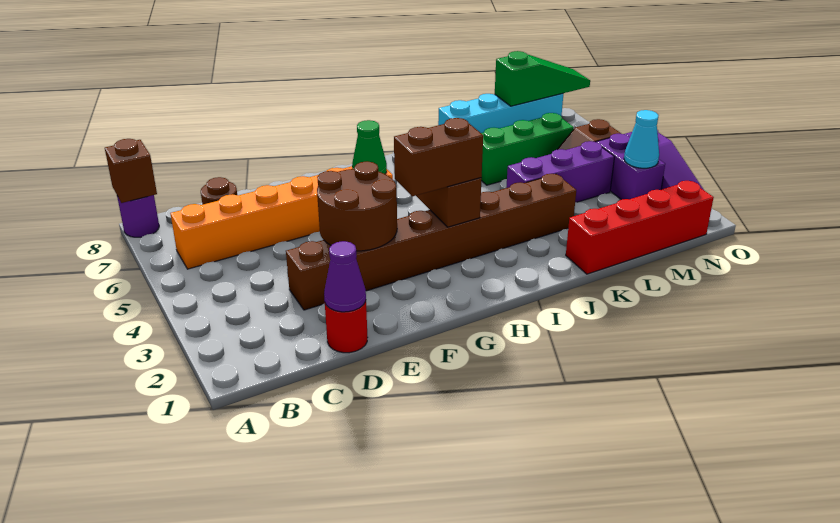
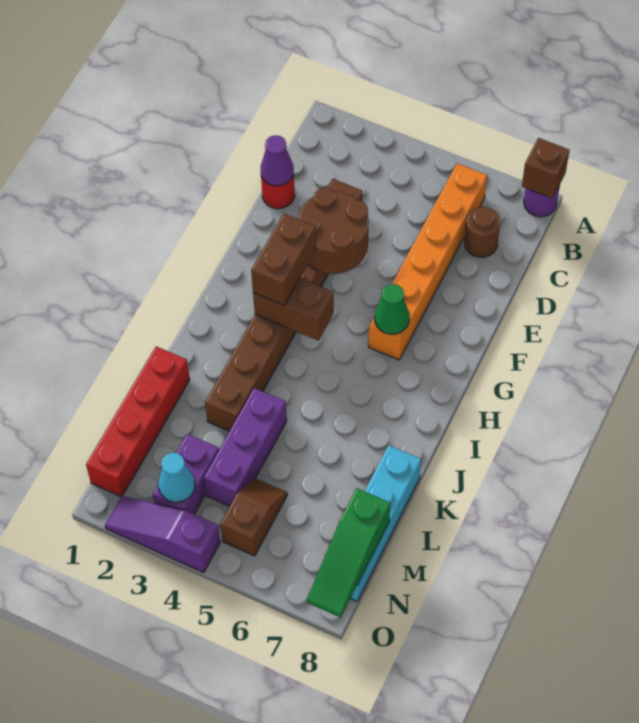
green 1x3 brick [481,113,574,185] -> none
purple 1x2 brick [597,134,665,200] -> purple 1x2 brick turned to [153,434,219,514]

